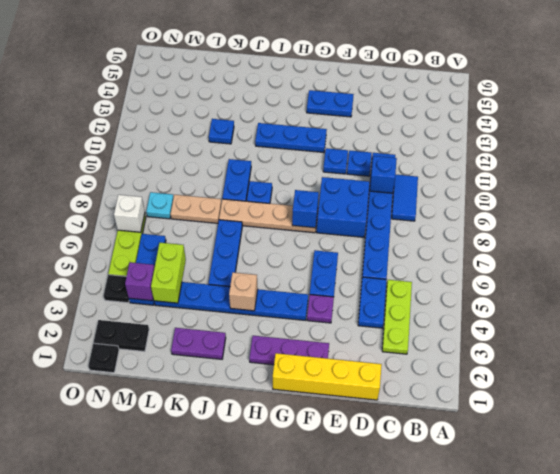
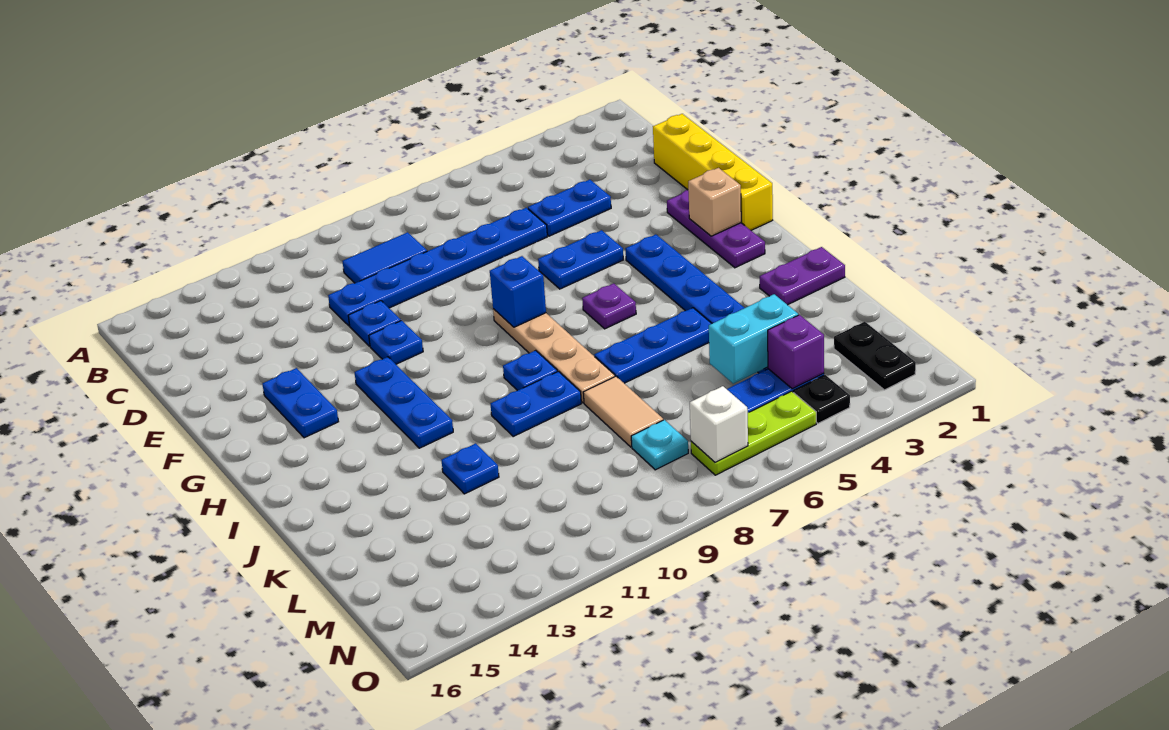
lime 1x3 plate [382,280,412,354] -> none
blue 1x1 brick [370,156,397,193] -> none
blue 2x2 brick [317,177,370,237] -> none
purple 1x1 plate [307,295,334,323] -> purple 1x1 plate moved to [582,283,636,329]
tan 1x1 brick [229,272,258,311] -> tan 1x1 brick moved to [688,168,741,236]
purple 1x2 plate [171,328,226,359] -> purple 1x2 plate turned to [760,247,845,305]
tan 1x2 plate [171,195,221,223] -> tan 1x2 tile [583,376,663,447]
lime 1x2 brick [151,243,186,303] -> cyan 1x2 brick [709,294,798,384]
black 1x1 plate [88,343,119,373] -> none

